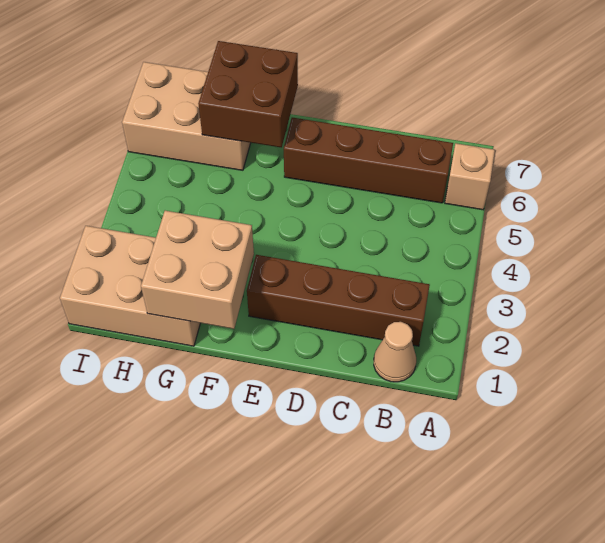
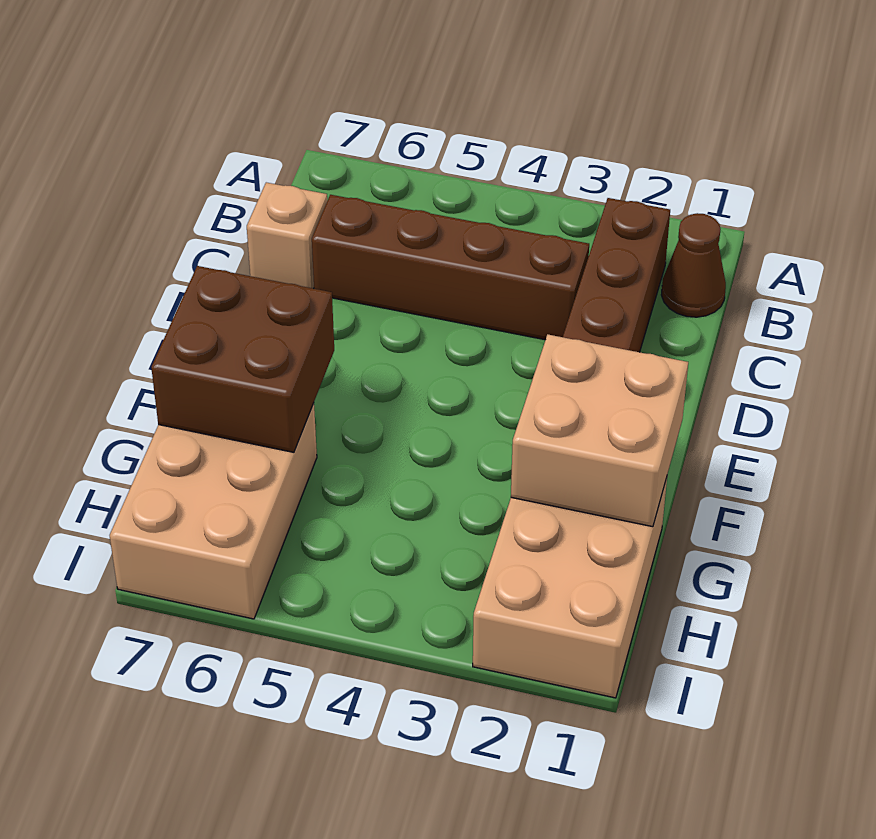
tan 1x1 brick [445,143,495,210] -> tan 1x1 brick moved to [247,182,327,289]
tan 1x1 cone [374,322,416,382] -> brown 1x1 cone [661,213,726,317]
brown 1x4 brick [284,118,453,203] -> brown 1x4 brick turned to [312,195,589,340]

